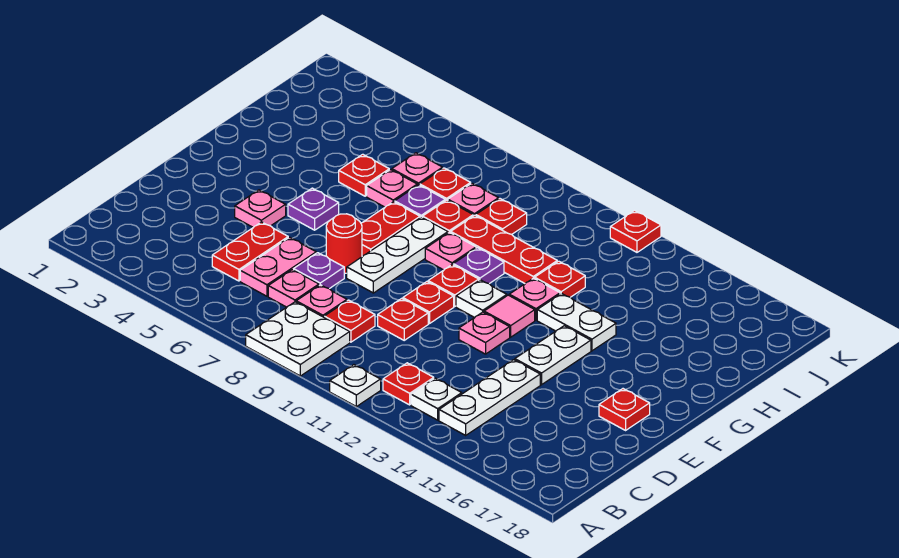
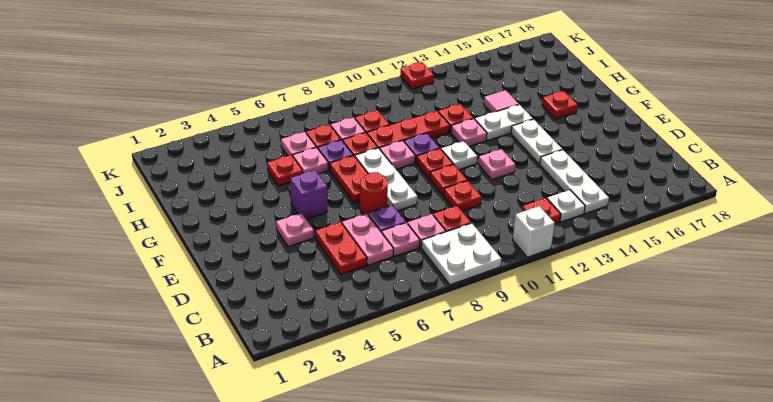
white 1x1 plate [330,365,381,407] -> white 1x1 brick [513,206,555,257]
red 1x1 plate [599,389,650,430] -> red 1x1 plate moved to [542,91,578,119]
purple 1x1 plate [288,188,339,230] -> purple 1x1 brick [290,170,327,219]
pink 1x1 tile [484,295,535,337] -> pink 1x1 tile moved to [484,90,519,113]

